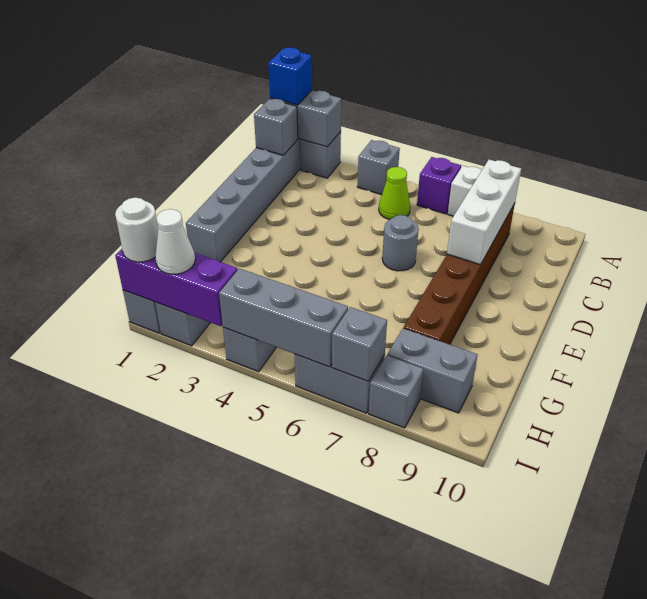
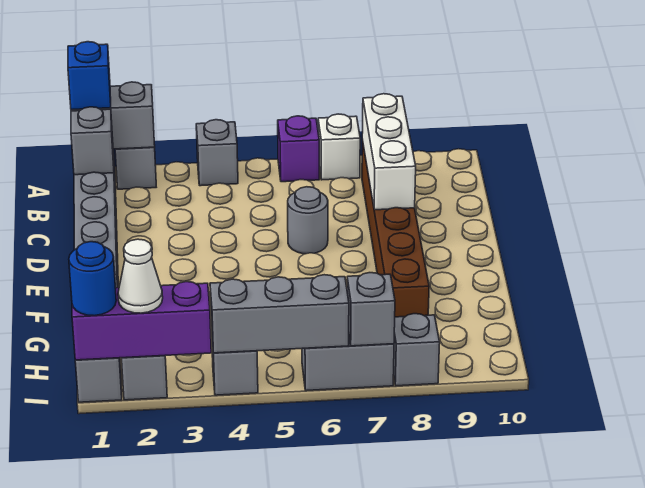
lime 1x1 cone [379,167,410,220] -> none
grey 1x2 brick [387,328,478,413] -> none
white 1x1 round brick [115,198,158,262] -> blue 1x1 round brick [69,242,116,316]

